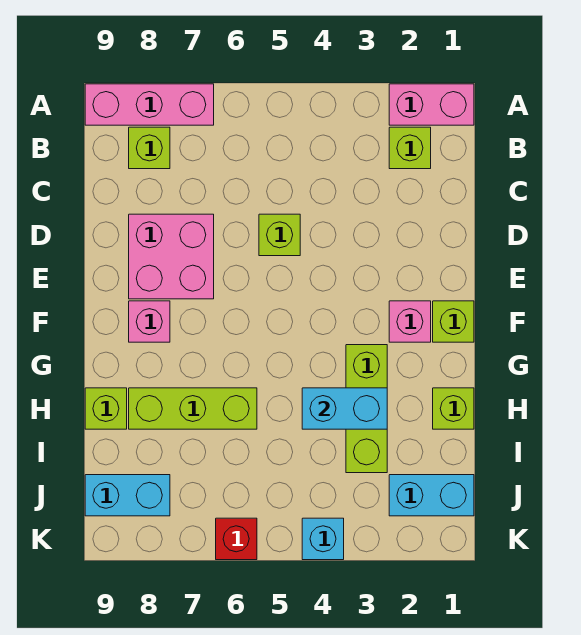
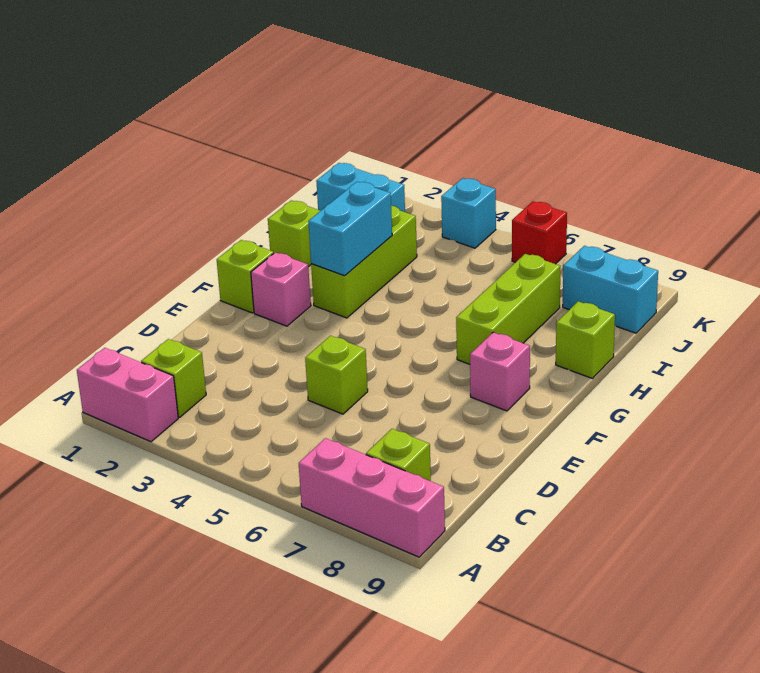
pink 2x2 brick [129,214,214,299] -> none
cyan 1x2 brick [302,388,387,429] -> cyan 1x2 brick turned to [308,182,392,276]
lime 1x3 brick [129,388,257,429] -> lime 1x3 brick turned to [456,254,560,364]

